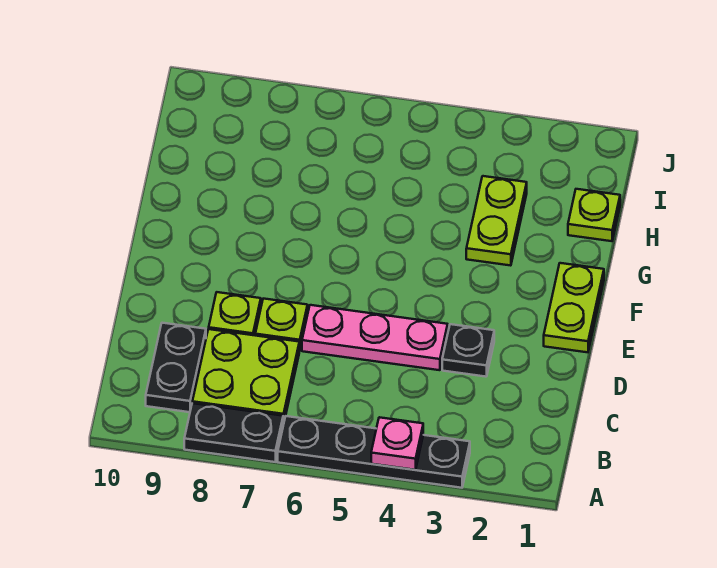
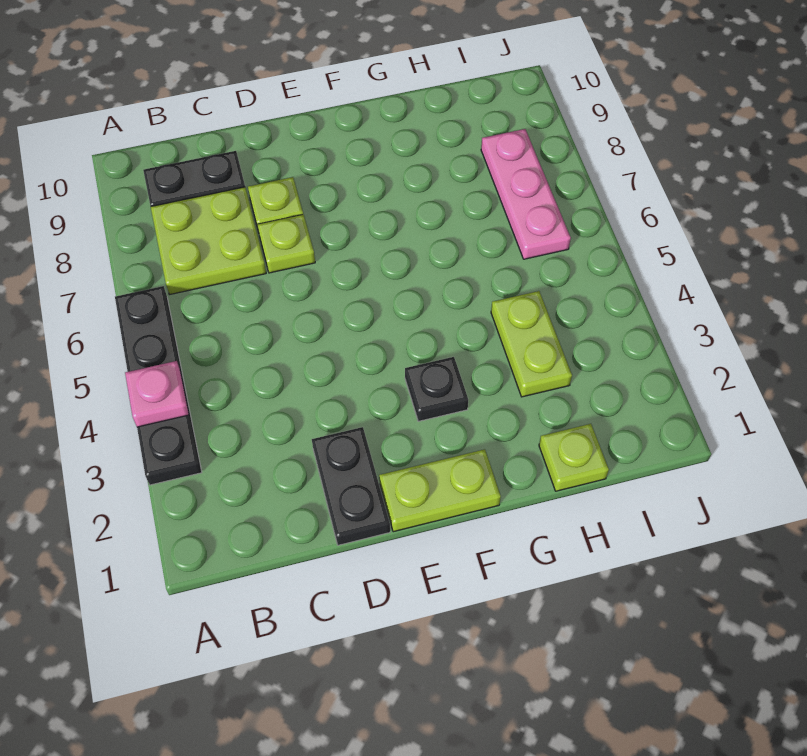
black 1x2 plate [184,403,283,462] -> black 1x2 plate moved to [312,427,390,545]
black 1x1 plate [442,324,494,377] -> black 1x1 plate moved to [405,357,468,421]
pink 1x3 plate [302,305,448,370] -> pink 1x3 plate moved to [481,129,571,259]
lime 1x2 plate [466,176,527,266] -> lime 1x2 plate turned to [491,291,572,397]

